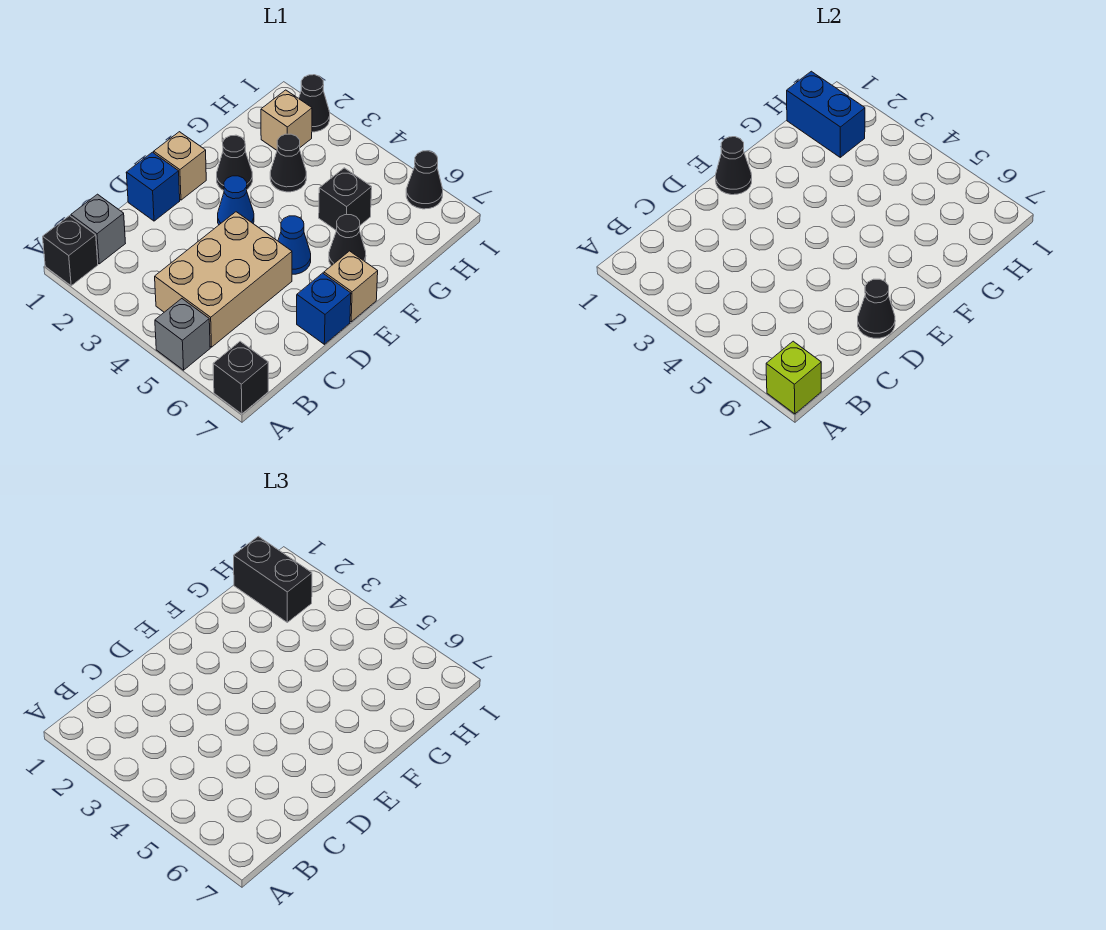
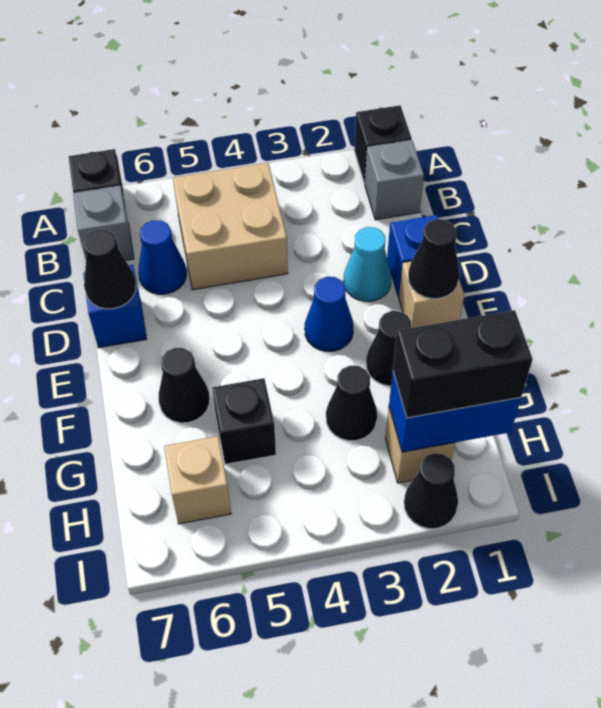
grey 1x1 brick [155,299,210,370] -> grey 1x1 brick moved to [73,186,134,260]
lime 1x1 brick [766,341,821,414] -> none
tan 2x3 brick [155,212,292,347] -> tan 2x2 brick [173,163,288,290]
none -> cyan 1x1 cone [344,227,391,301]
blue 1x1 cone [278,216,311,274] -> blue 1x1 cone moved to [138,220,186,294]
tan 1x1 brick [324,251,378,322] -> tan 1x1 brick moved to [164,436,231,524]
black 1x1 cone [406,151,443,209] -> none

